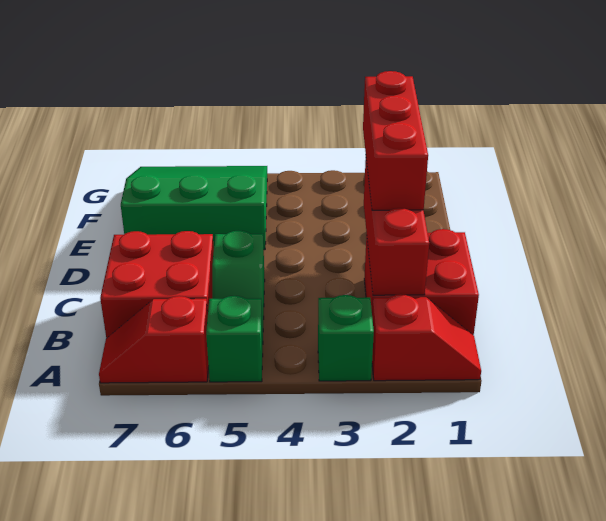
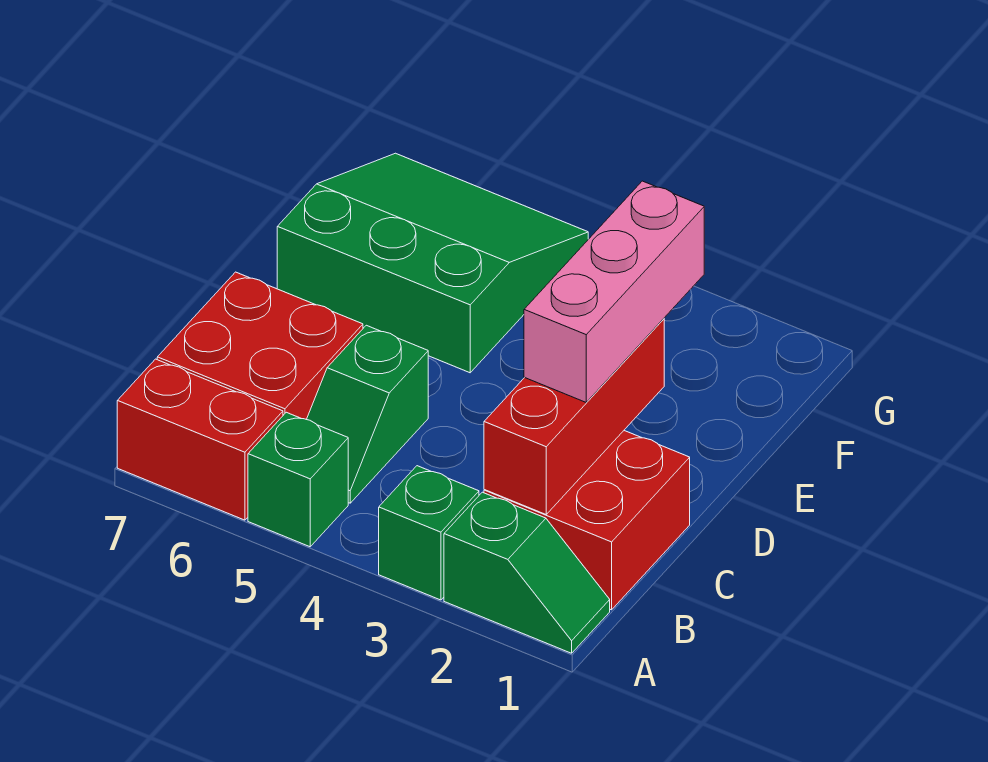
red 1x2 slope [372,294,481,381] -> green 1x2 slope [444,492,610,653]
red 1x2 slope [99,296,209,383] -> red 1x2 brick [117,359,283,520]
red 1x3 brick [363,71,428,210] -> pink 1x3 brick [524,181,704,402]

